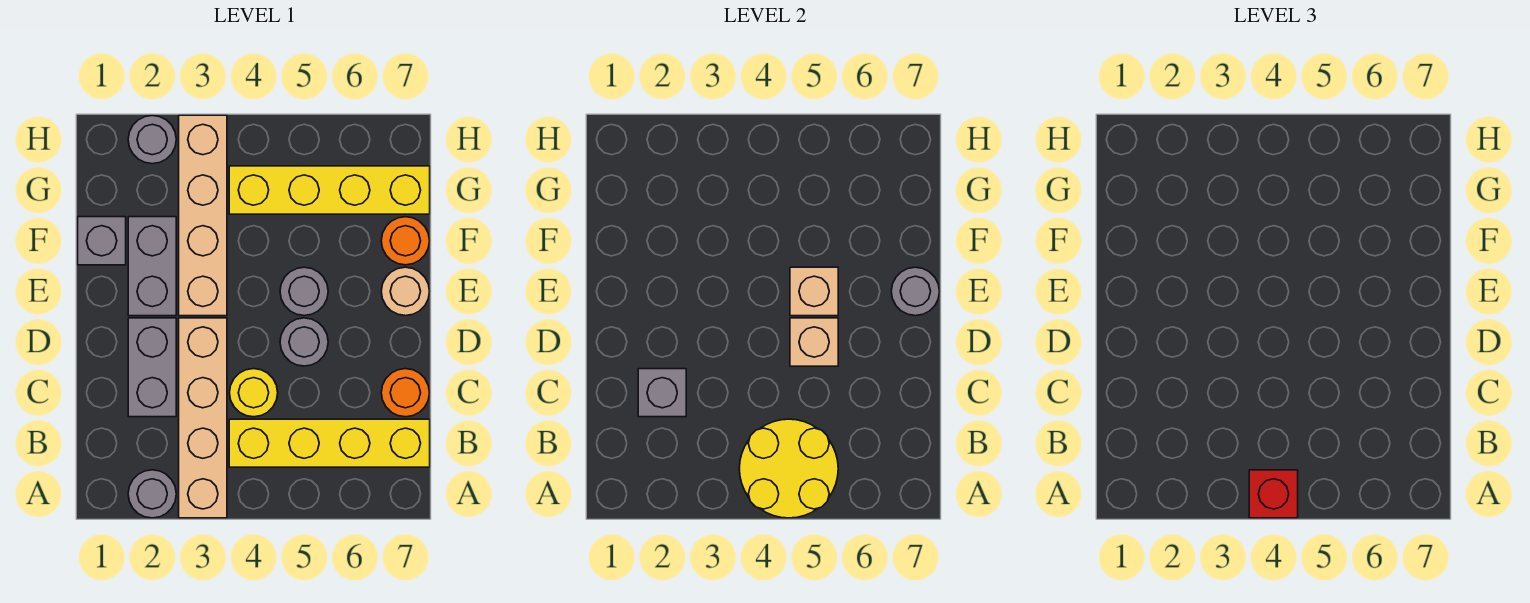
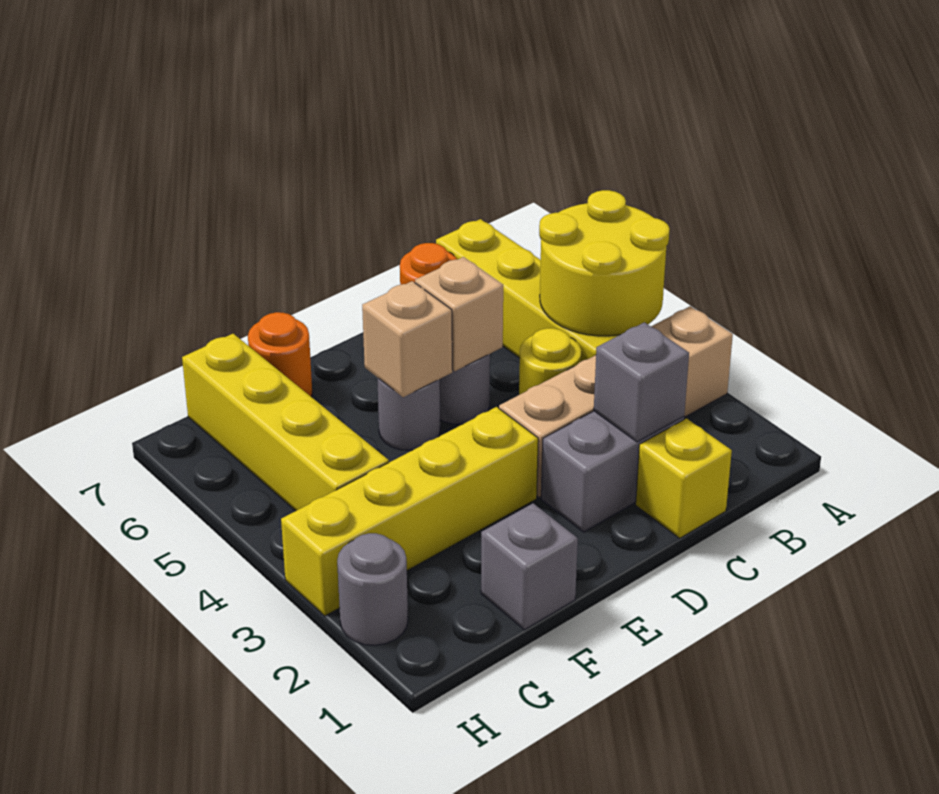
grey 1x1 round brick [128,470,176,518] -> none
red 1x1 brick [1249,470,1298,518] -> none
none -> yellow 1x1 brick [636,418,732,538]
grey 1x2 brick [128,217,176,316] -> none
tan 1x4 brick [179,115,227,316] -> yellow 1x4 brick [281,407,538,616]
tan 1x1 round brick [381,267,430,316] -> none
grey 1x1 round brick [891,267,940,316] -> none

